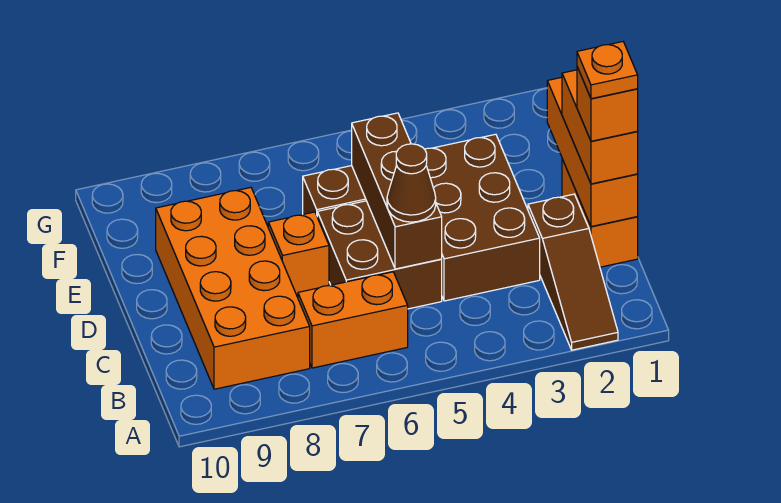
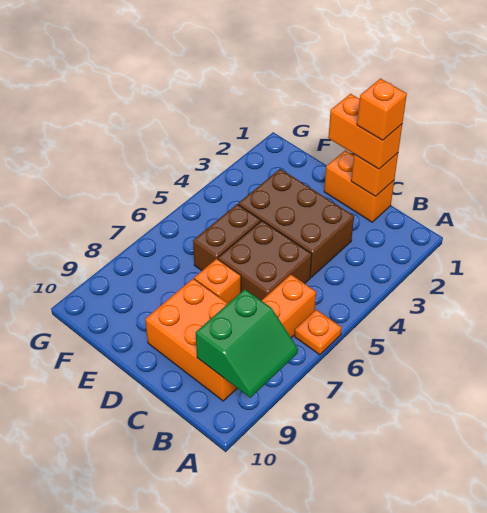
brown 1x3 slope [528,194,618,350] -> none
none -> green 2x2 slope [196,289,298,398]
orange 2x4 brick [156,188,310,389] -> orange 2x3 brick [145,278,237,401]
orange 1x3 brick [547,77,638,227] -> orange 1x1 brick [351,153,398,197]
orange 1x1 plate [577,42,638,99] -> orange 1x1 plate moved to [295,310,342,355]
brown 1x3 brick [352,113,442,269] -> none
brown 1x1 cone [387,144,436,222] -> none

